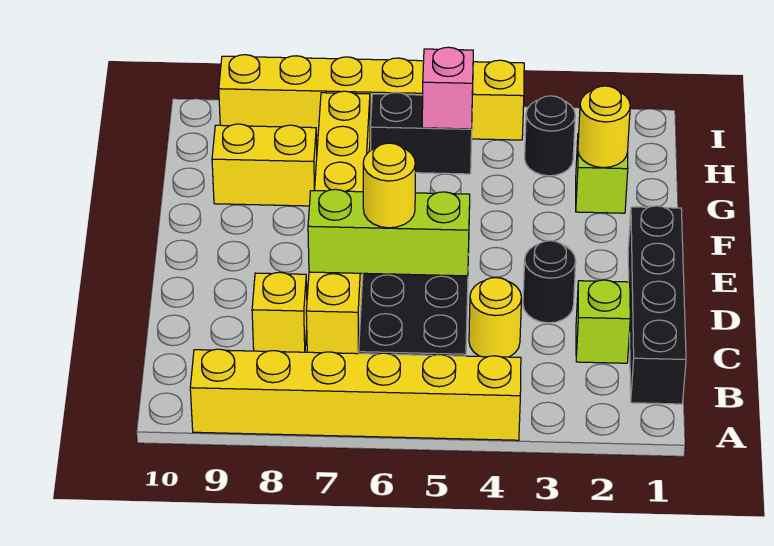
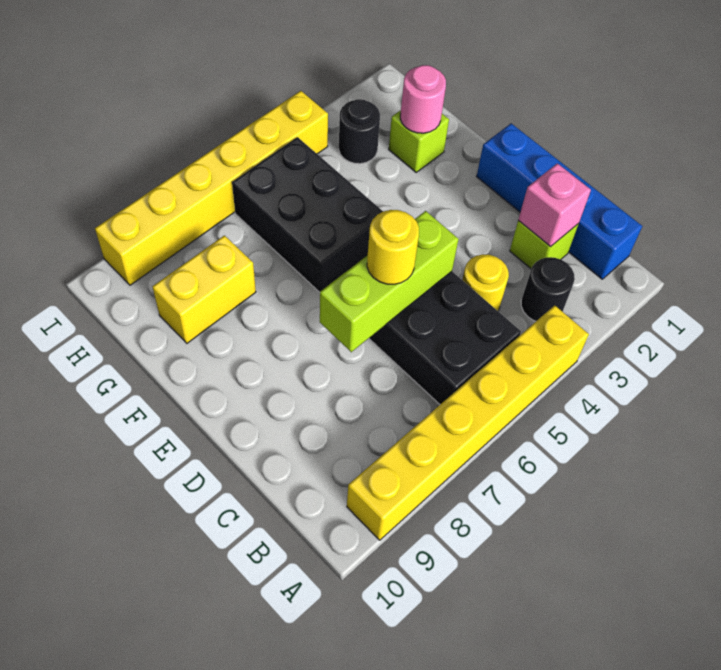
black 1x4 brick [628,206,686,404] -> blue 1x4 brick [477,124,642,279]
yellow 1x6 brick [306,91,370,354] -> none
yellow 1x1 brick [252,272,307,352] -> none
black 1x1 round brick [523,241,576,323] -> black 1x1 round brick moved to [521,257,575,321]
yellow 1x1 round brick [578,86,630,168] -> pink 1x1 round brick [400,65,446,133]
black 1x2 brick [371,92,472,174] -> black 2x3 brick [232,137,383,292]
pink 1x1 brick [422,47,473,129] -> pink 1x1 brick moved to [518,163,591,247]

